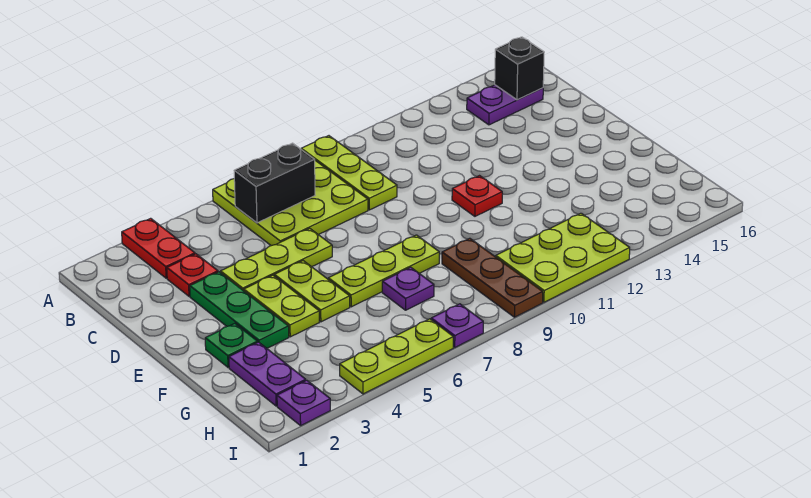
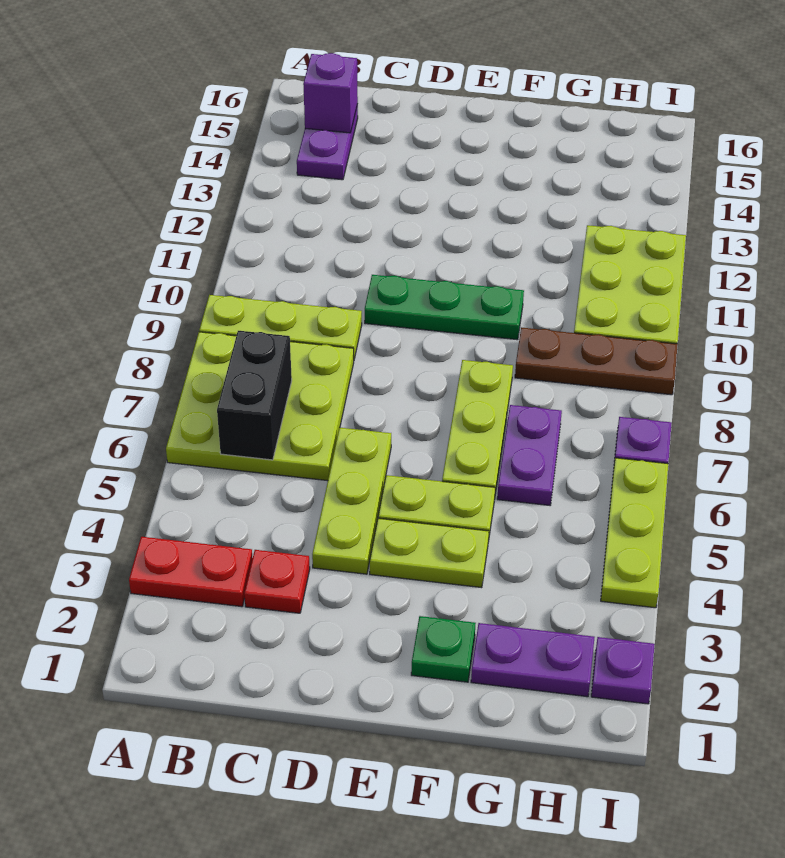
black 1x1 brick [495,37,544,100] -> purple 1x1 brick [303,53,358,133]
green 1x3 plate [190,272,289,348] -> green 1x3 plate moved to [365,275,524,340]
red 1x1 plate [452,176,502,216] -> none
purple 1x1 plate [382,267,434,310] -> purple 1x2 plate [497,405,562,505]

